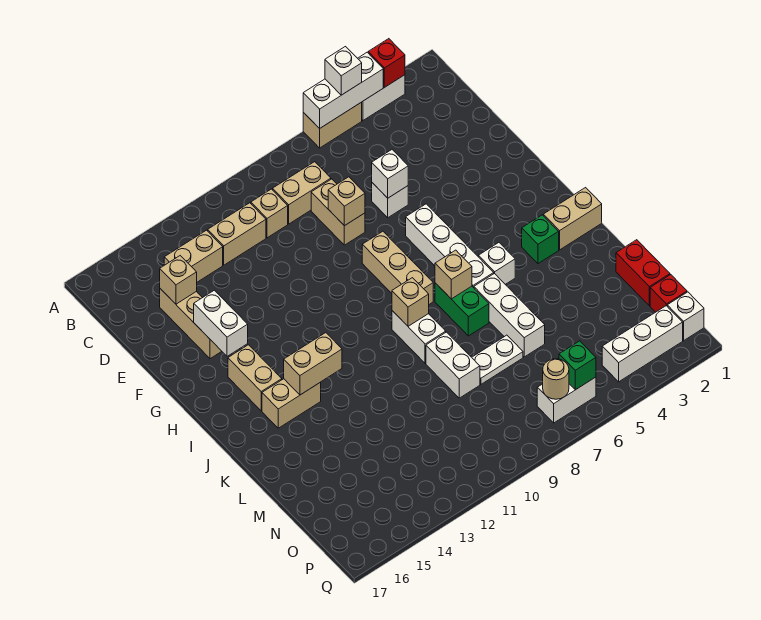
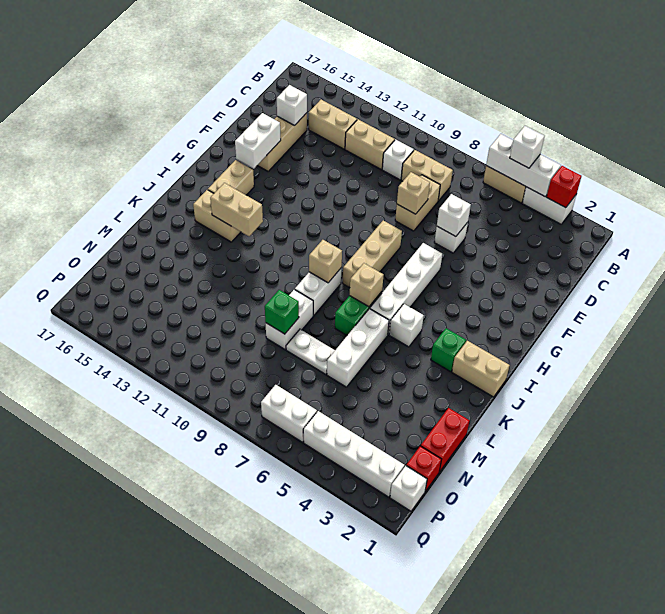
tan 1x1 brick [251,189,288,238] -> white 1x1 brick [382,139,414,180]
tan 1x1 brick [160,256,197,304] -> white 1x1 brick [277,85,307,126]
white 1x3 brick [602,306,683,382] -> white 1x4 brick [303,411,405,497]
green 1x1 brick [559,341,596,390] -> green 1x1 brick moved to [265,290,299,334]
tan 1x1 round brick [543,359,569,399] -> none

